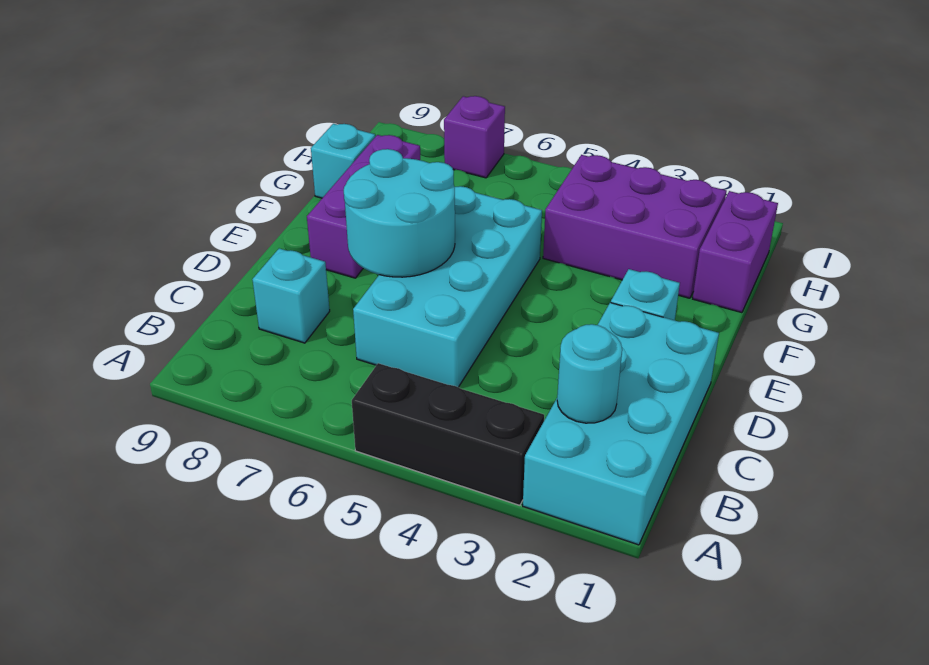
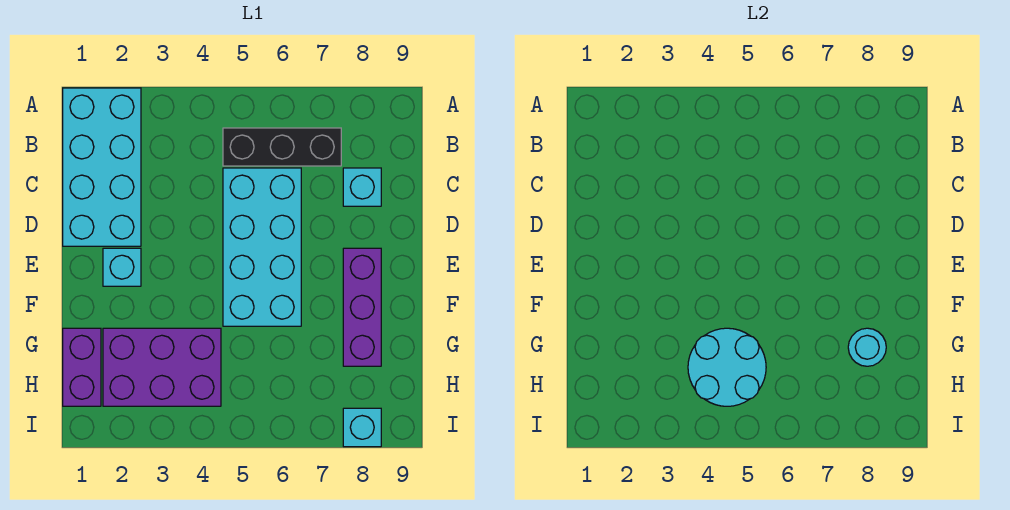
black 1x3 brick [352,363,544,505] -> black 1x3 brick moved to [223,128,341,166]
cyan 1x1 round brick [557,324,622,423] -> cyan 1x1 round brick moved to [848,328,886,366]
cyan 2x2 round brick [344,149,455,277] -> cyan 2x2 round brick moved to [688,328,766,406]
cyan 1x1 brick [311,124,375,198] -> cyan 1x1 brick moved to [343,408,381,447]
purple 1x1 brick [444,96,505,178] -> none

